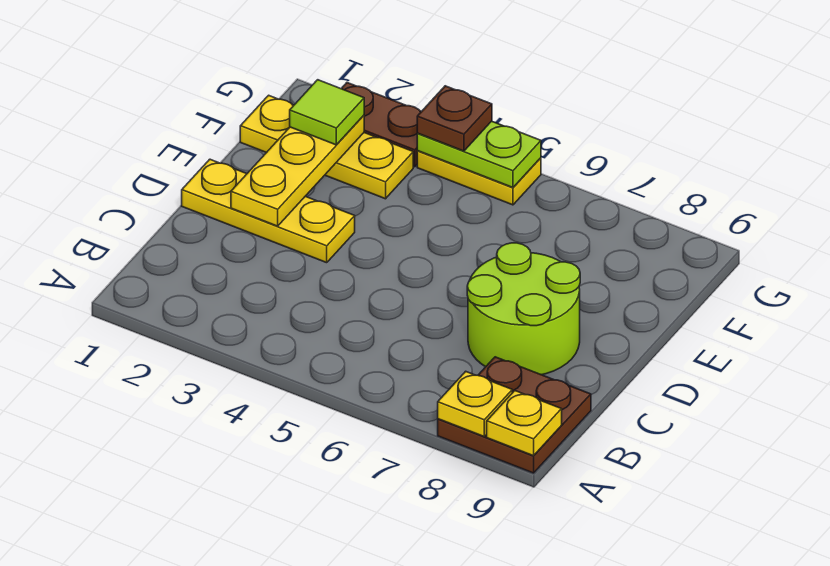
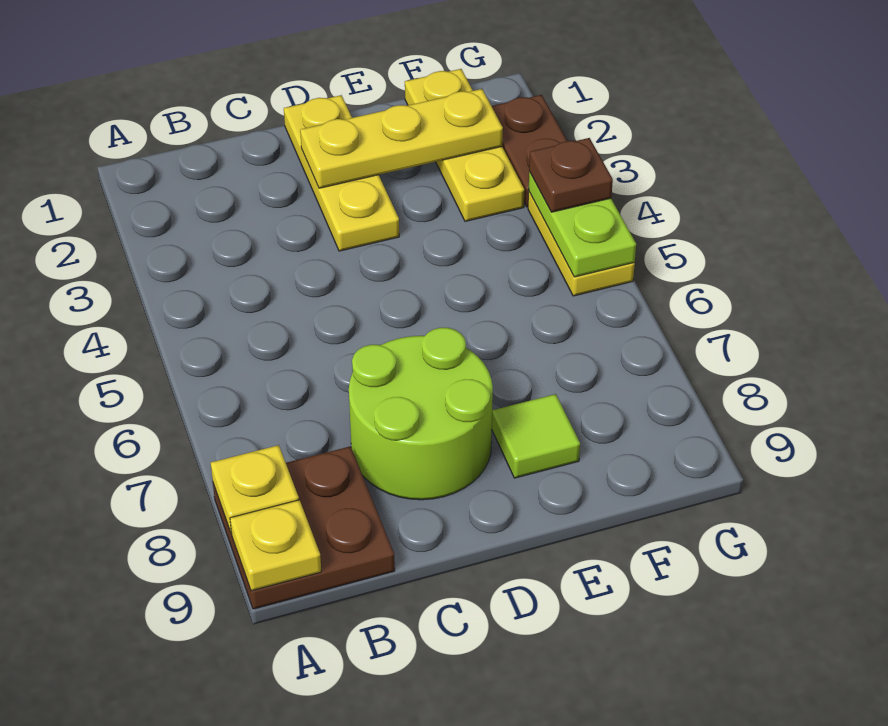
lime 1x1 tile [290,80,364,145] -> lime 1x1 tile moved to [492,394,580,478]

